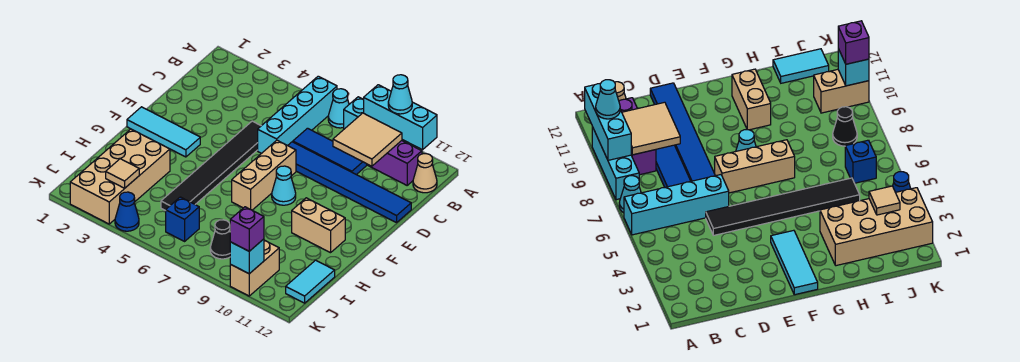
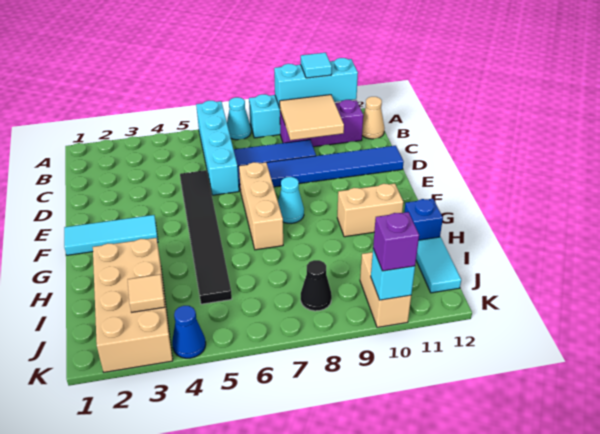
cyan 1x1 cone [388,75,412,114] -> cyan 1x1 tile [301,53,332,78]
blue 1x1 brick [166,197,199,241] -> blue 1x1 brick moved to [404,199,443,240]

